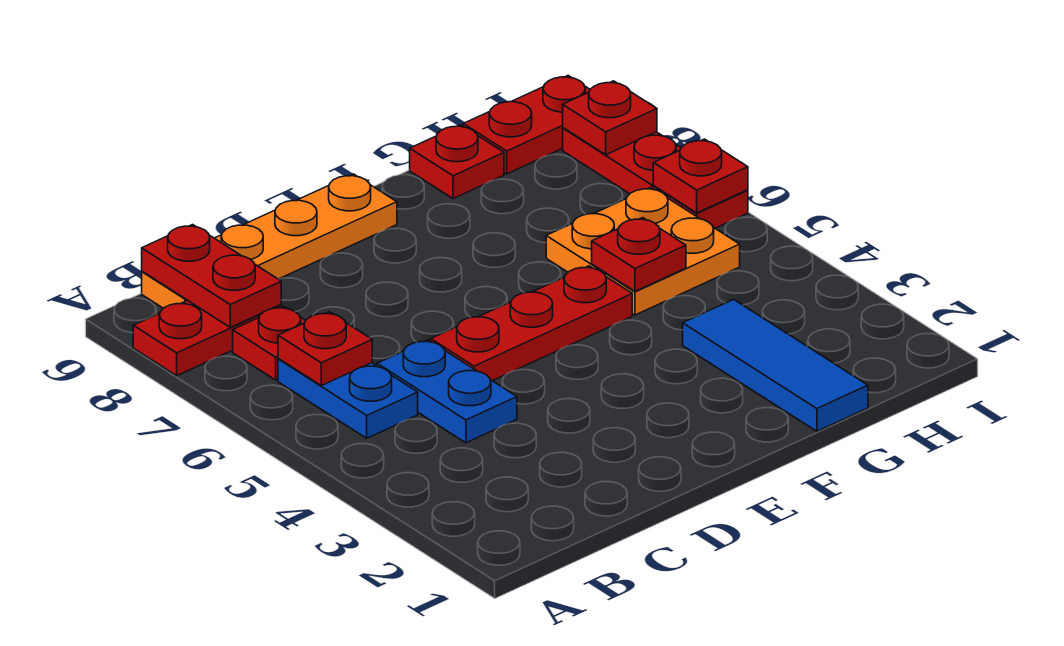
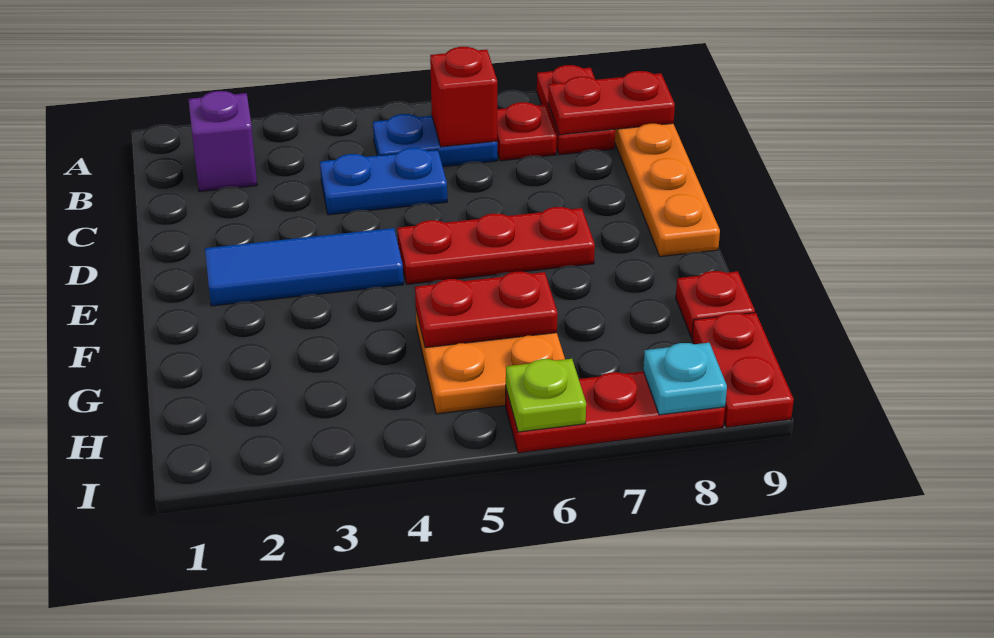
none -> purple 1x1 brick [188,91,257,192]
red 1x1 plate [278,312,372,386] -> red 1x1 brick [430,47,497,147]
red 1x3 plate [431,266,632,381] -> red 1x3 plate turned to [397,207,595,284]
blue 1x3 tile [683,299,868,431] -> blue 1x3 tile moved to [205,228,403,306]
red 1x1 plate [592,218,686,291] -> red 1x2 plate [415,272,558,348]
red 1x1 plate [653,139,748,213] -> lime 1x1 plate [506,359,586,432]
red 1x1 plate [563,81,657,155] -> cyan 1x1 plate [643,343,727,415]

